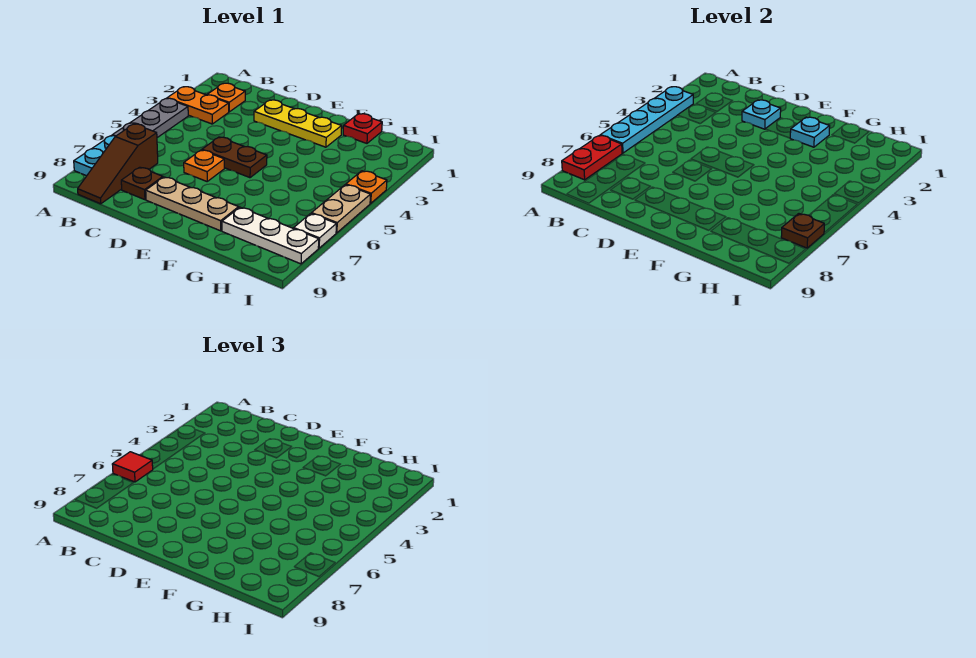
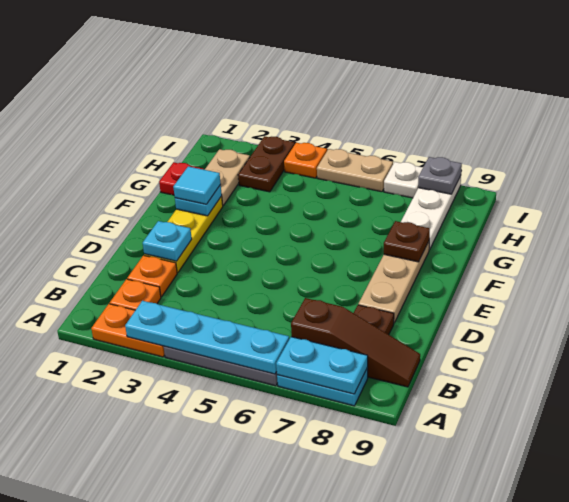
orange 1x2 plate [167,87,229,124] -> orange 1x2 plate turned to [91,304,165,357]
red 1x1 tile [112,452,153,482] -> none
red 1x2 plate [562,135,622,180] -> cyan 1x2 plate [276,337,368,394]
brown 1x2 plate [202,137,267,178] -> brown 1x2 plate moved to [238,136,295,192]
orange 1x1 plate [184,150,224,181] -> orange 1x1 plate moved to [127,255,177,297]
none -> cyan 1x1 tile [173,166,221,204]
none -> tan 1x2 plate [205,149,250,205]
brown 1x1 plate [781,214,824,248] -> brown 1x1 plate moved to [384,221,430,262]
none -> grey 1x1 plate [418,157,462,194]

